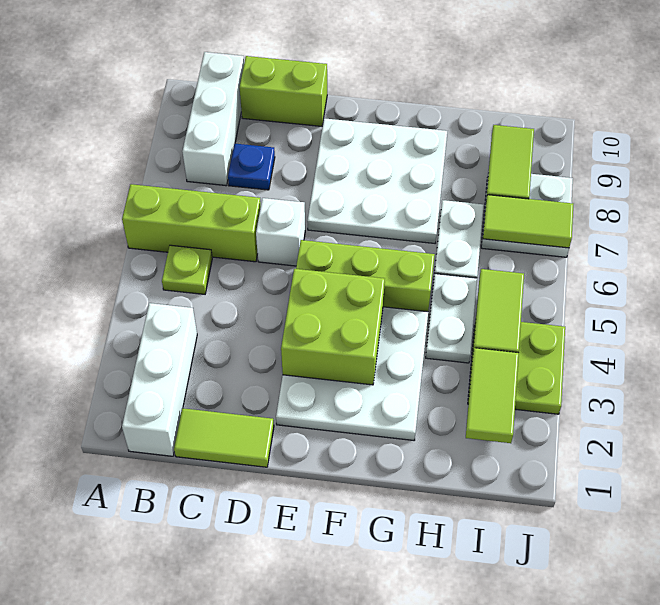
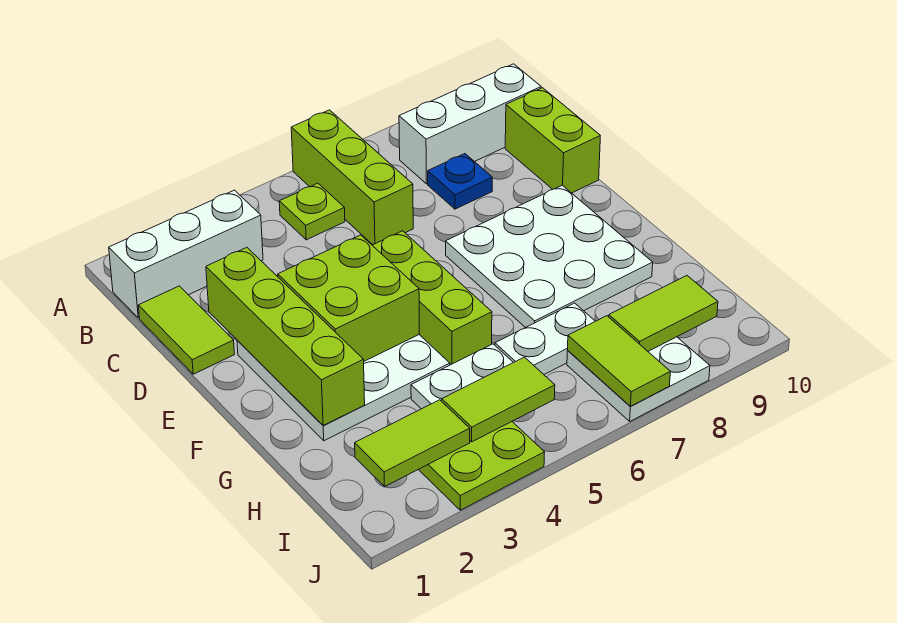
none -> lime 1x4 brick [206,248,365,425]
white 1x1 brick [256,198,305,266] -> none

